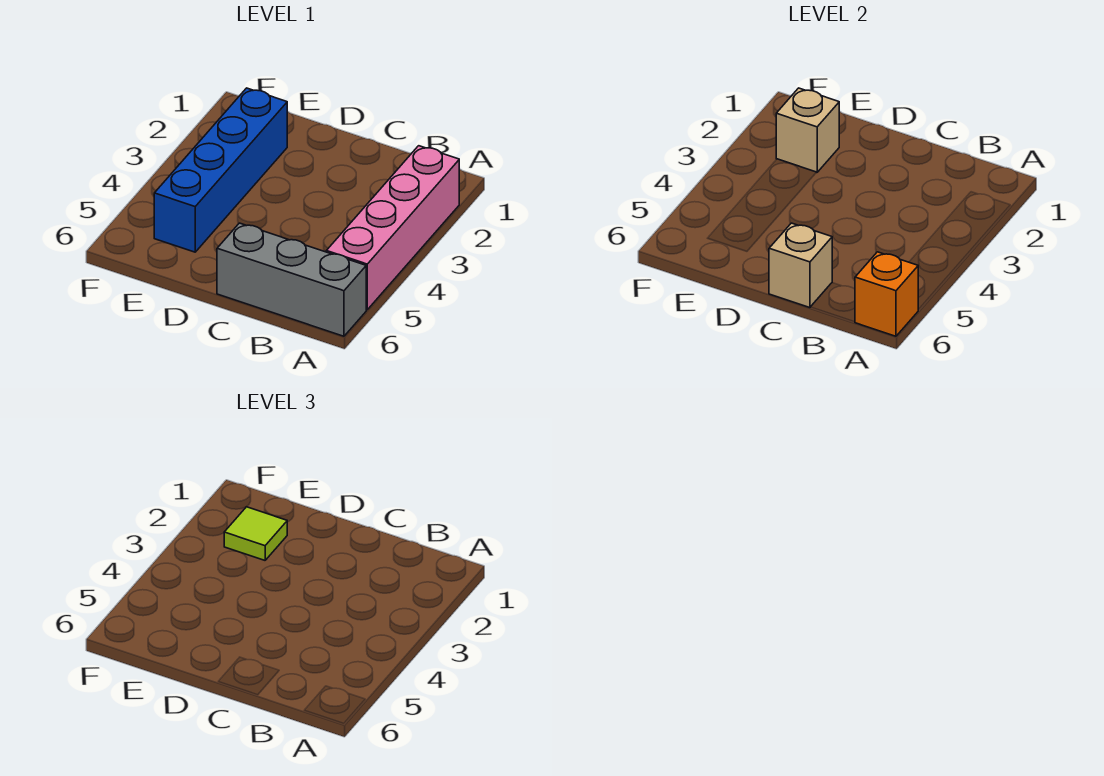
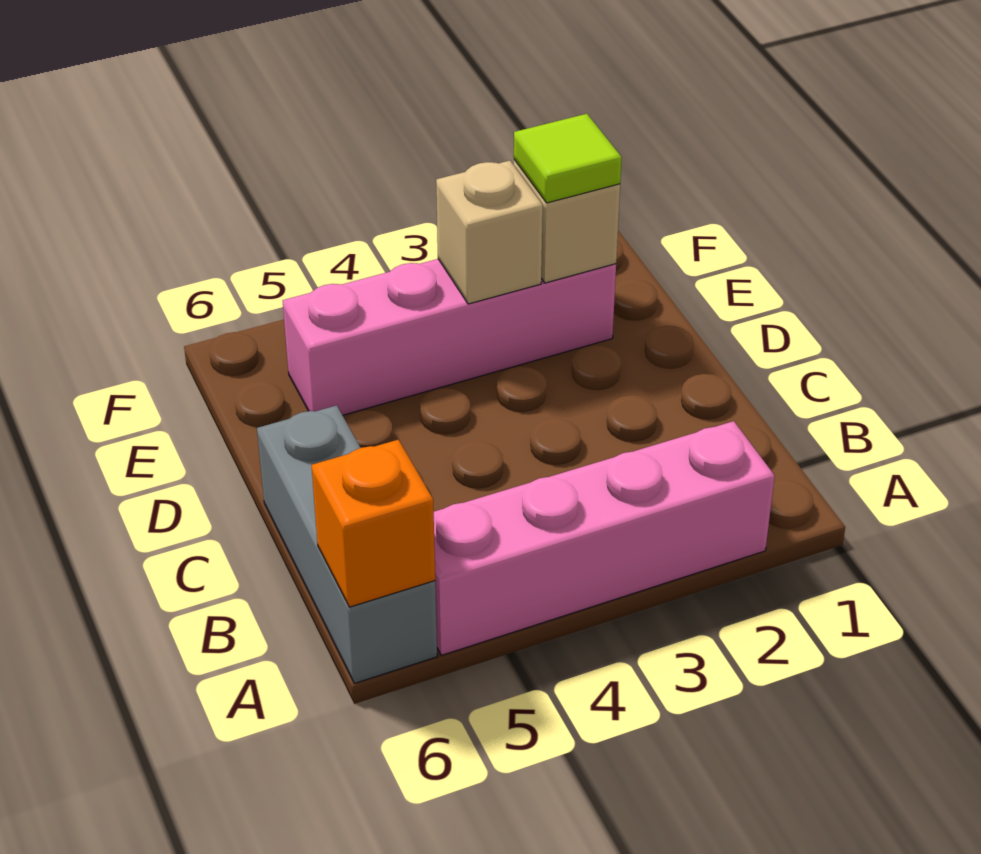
tan 1x1 brick [769,223,832,308] -> tan 1x1 brick moved to [436,161,543,304]
blue 1x4 brick [154,88,287,252] -> pink 1x4 brick [283,259,616,415]

